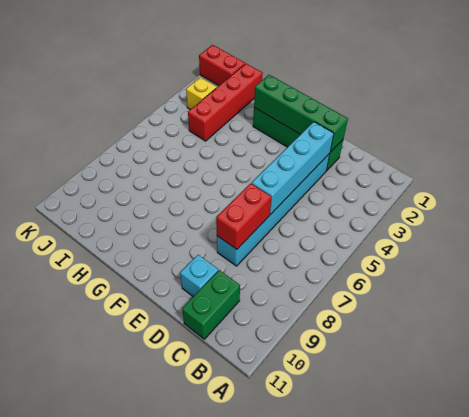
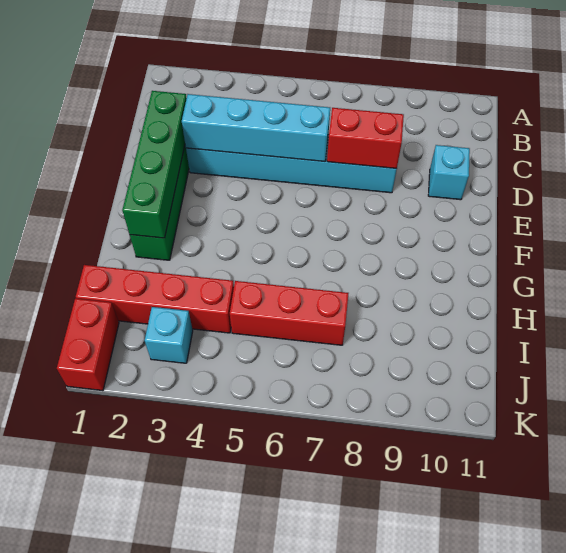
green 1x2 brick [182,270,240,339] -> none
none -> red 1x3 brick [230,281,349,345]
yellow 1x1 brick [186,77,217,110] -> cyan 1x1 brick [145,307,193,363]

